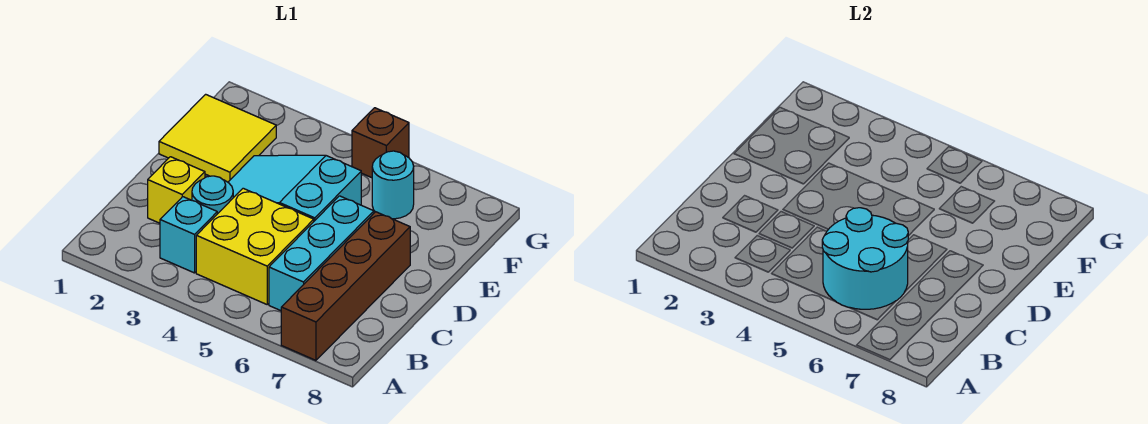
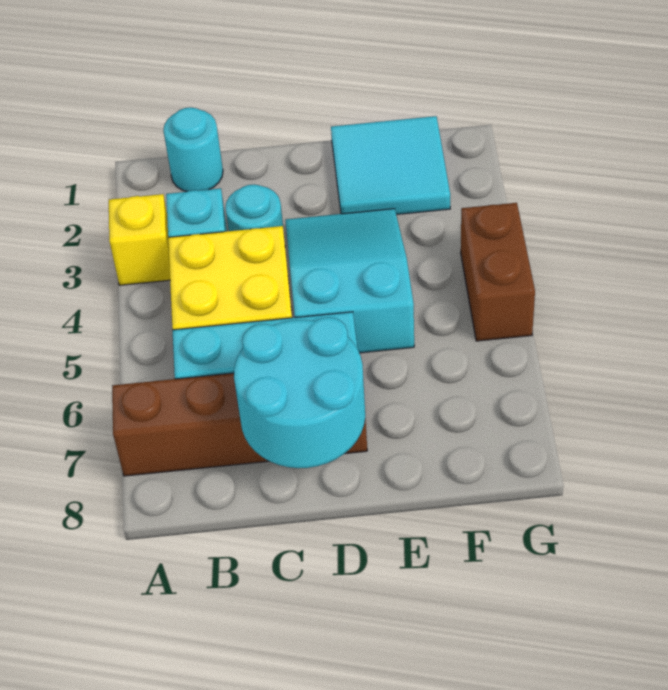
cyan 2x2 round brick [822,208,908,309] -> cyan 2x2 round brick moved to [234,317,365,468]
yellow 1x1 brick [148,157,205,223] -> yellow 1x1 brick moved to [109,194,170,285]
yellow 2x2 tile [159,94,276,182] -> cyan 2x2 tile [331,116,450,215]
cyan 1x1 round brick [372,151,414,219] -> cyan 1x1 round brick moved to [163,107,223,192]
brown 1x1 brick [352,108,409,178] -> brown 1x2 brick [461,203,535,341]

